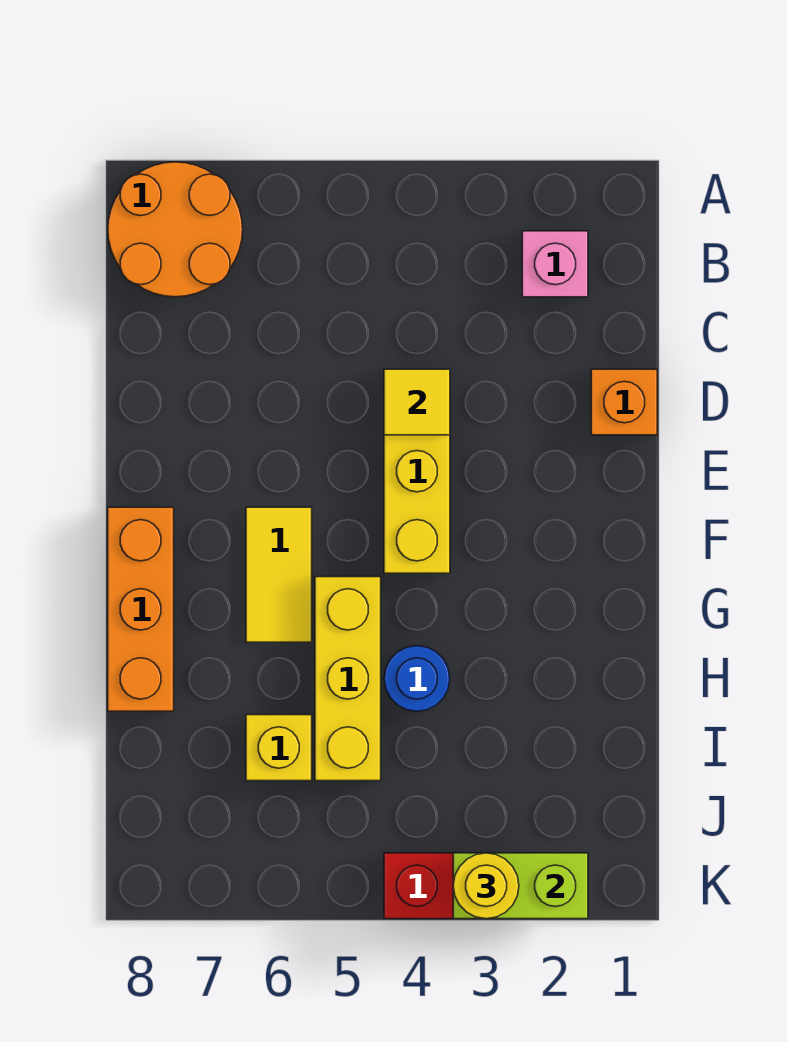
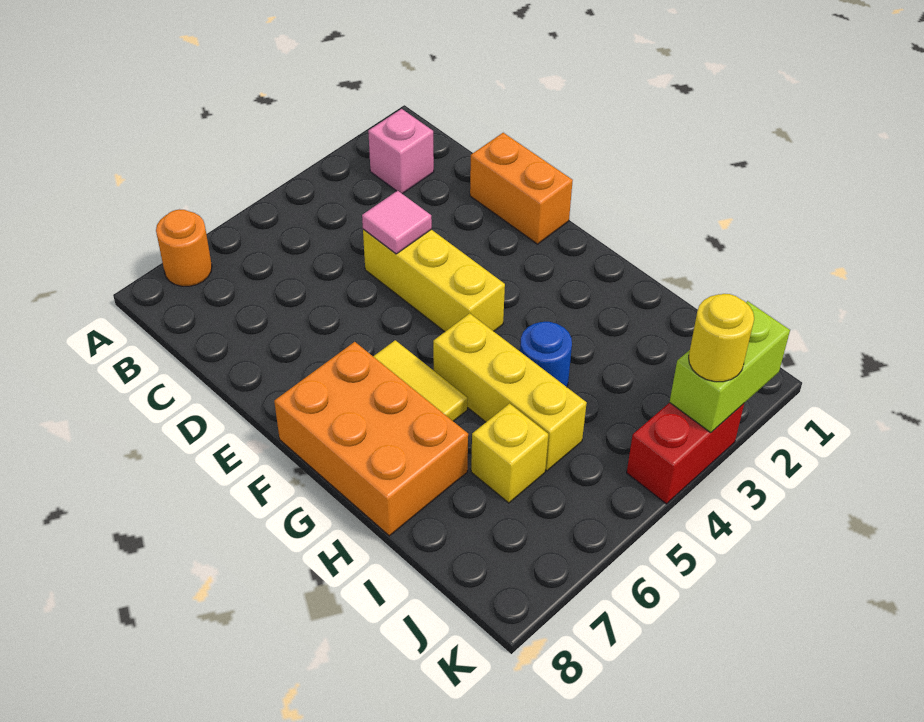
orange 2x2 round brick [108,162,243,297] -> orange 1x1 round brick [156,209,212,286]
orange 1x1 brick [591,369,657,435] -> orange 1x2 brick [470,133,573,244]
yellow 1x1 tile [384,369,450,435] -> pink 1x1 tile [362,191,432,254]
orange 1x3 brick [108,507,174,711] -> orange 2x3 brick [274,342,468,536]

